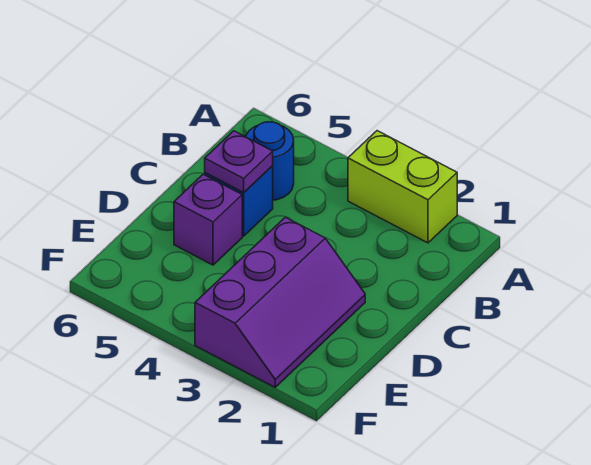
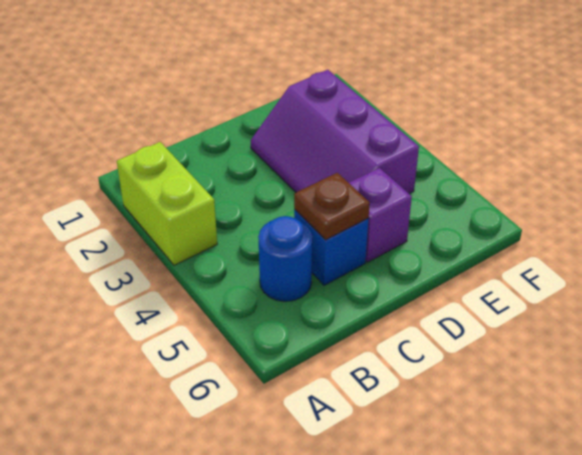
purple 1x1 plate [205,131,273,192] -> brown 1x1 plate [294,173,370,240]
purple 2x3 slope [195,217,365,387] -> purple 2x3 slope turned to [251,70,419,194]

